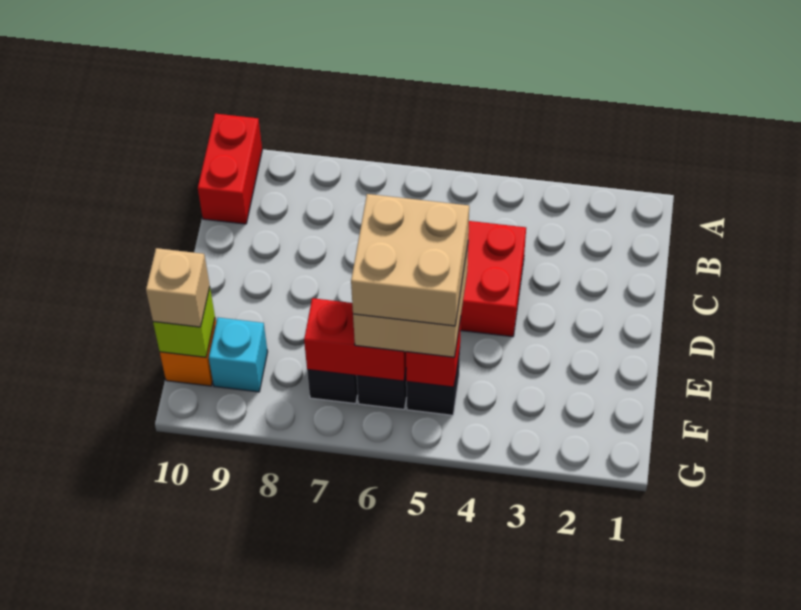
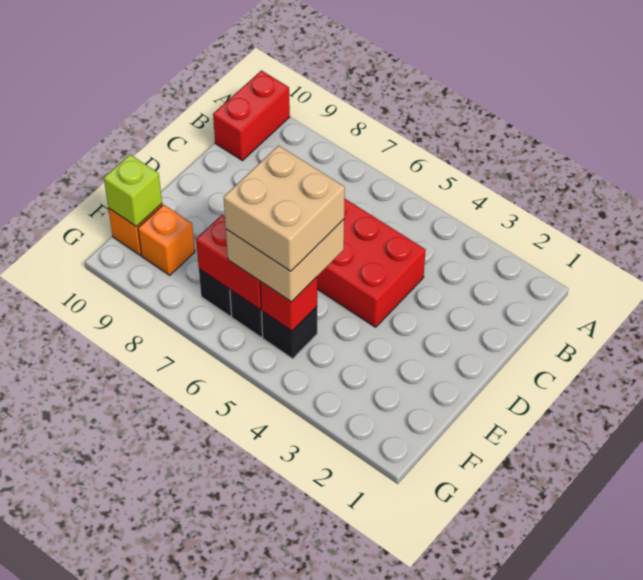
cyan 1x1 brick [209,318,268,392] -> orange 1x1 brick [138,205,195,275]
tan 1x1 brick [146,248,210,327] -> none

